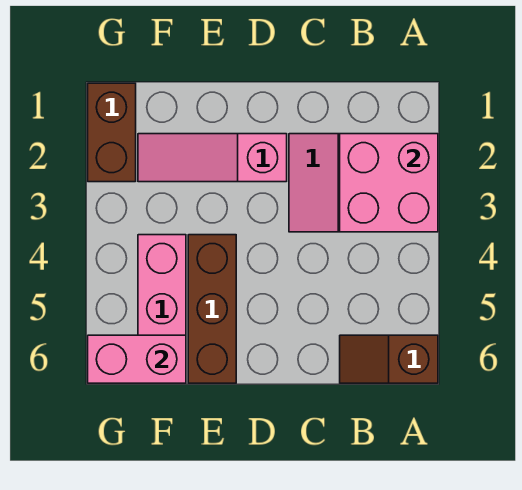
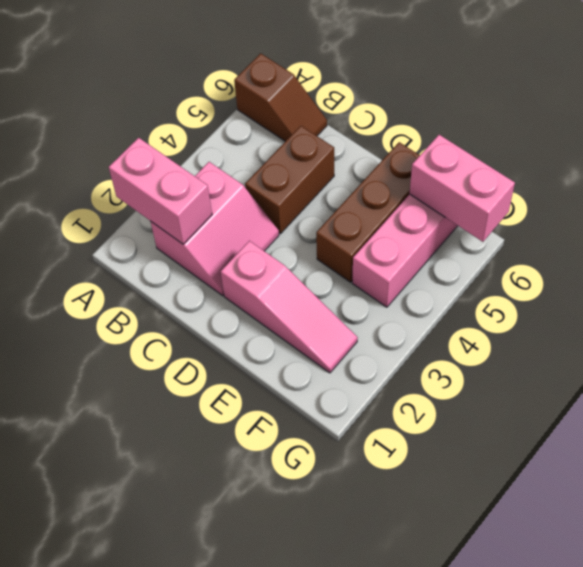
pink 2x2 brick [340,134,438,232] -> pink 1x2 brick [109,138,212,244]
brown 1x2 brick [88,83,136,182] -> brown 1x2 brick moved to [245,126,334,234]

